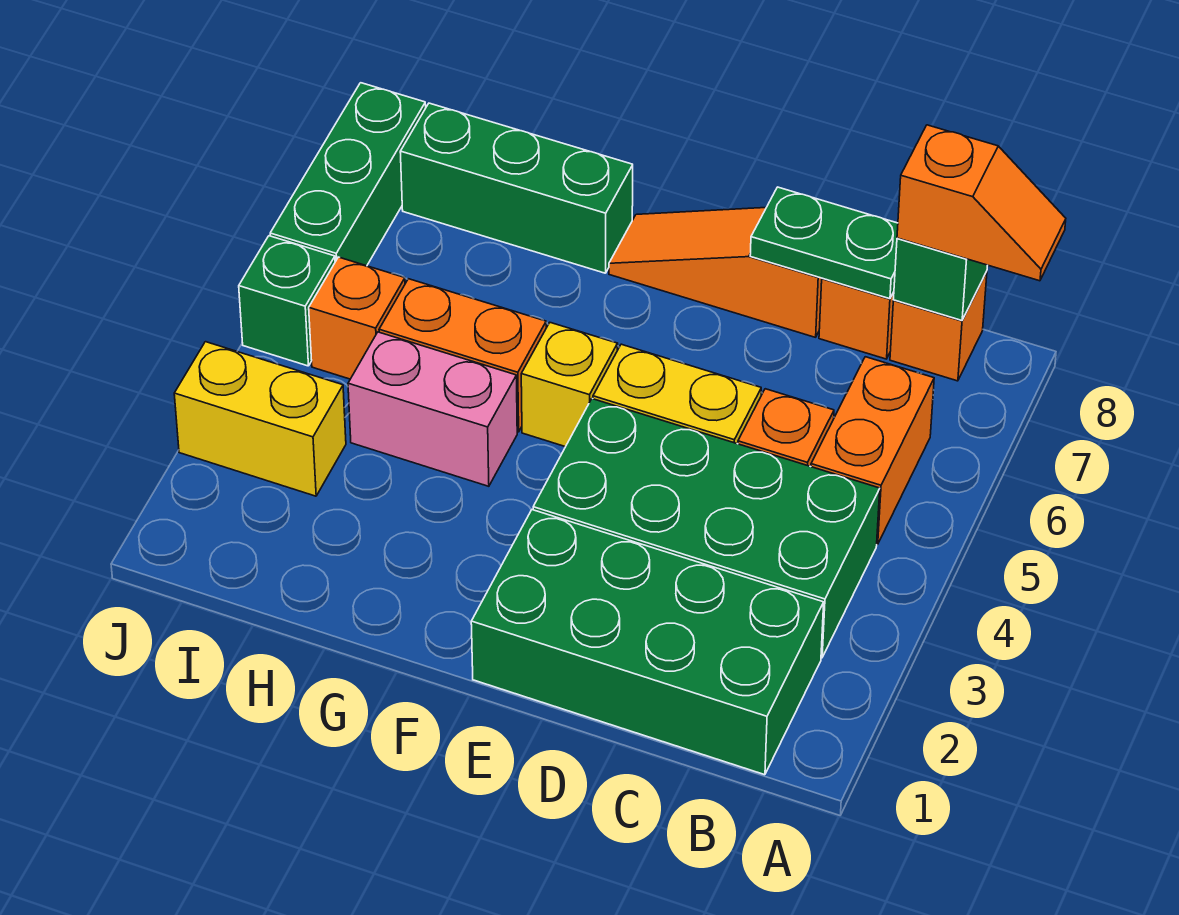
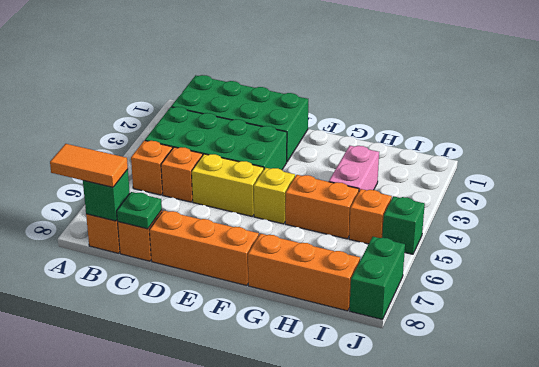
orange 1x2 slope [897,125,1066,281] -> orange 1x2 tile [50,144,128,187]
orange 1x2 brick [811,357,934,544] -> orange 1x1 brick [131,140,173,195]
green 1x2 plate [750,187,898,299] -> green 1x1 plate [117,192,162,229]
orange 1x3 slope [609,208,822,337] -> orange 1x3 brick [150,210,259,286]
pink 1x2 brick [348,332,517,486] -> pink 1x2 brick turned to [329,146,379,191]
green 1x3 brick [400,103,633,273] -> orange 1x3 brick [248,234,360,311]
yellow 1x2 brick [174,342,346,496] -> none
green 1x3 brick [270,83,426,266] -> green 1x2 brick [350,237,405,319]

